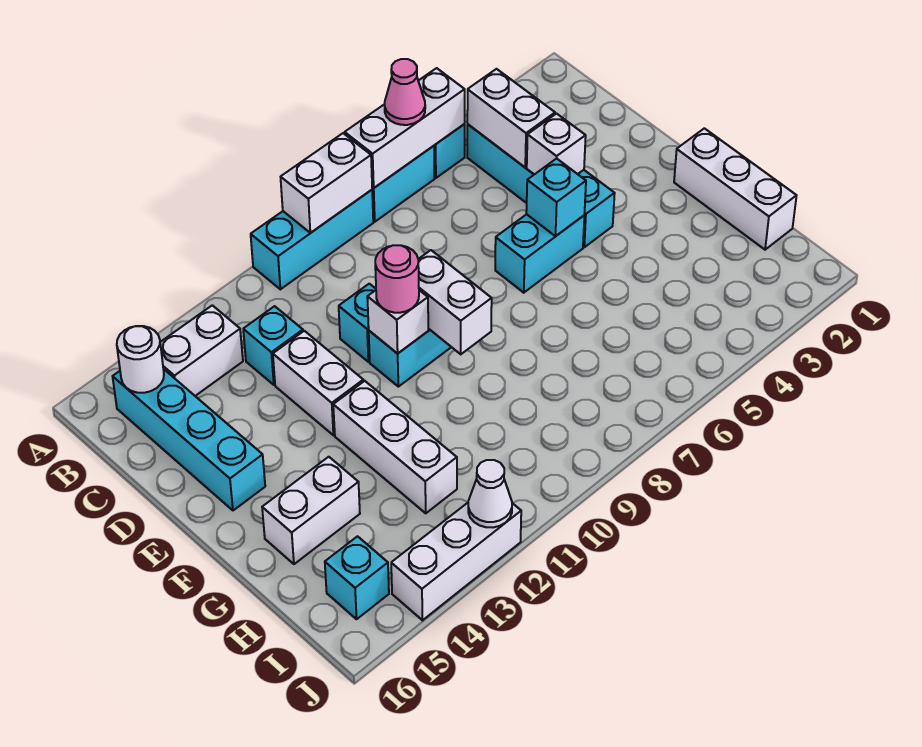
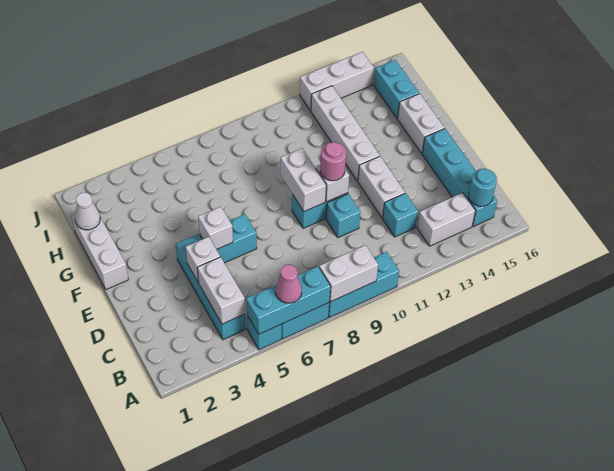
white 1x3 brick [345,68,465,188] -> cyan 1x3 brick [246,266,331,334]
white 1x1 round brick [117,326,164,393] -> cyan 1x1 round brick [469,169,497,206]
cyan 1x1 brick [526,158,586,236] -> white 1x1 brick [198,207,233,249]
white 1x3 brick [333,381,457,513] -> white 1x4 brick [311,86,380,181]
white 1x2 brick [262,457,360,564] -> white 1x2 brick turned to [398,94,444,153]
cyan 1x1 brick [325,536,389,619] -> cyan 1x2 brick [374,60,419,119]
white 1x1 cone [468,460,512,527] -> white 1x1 cone moved to [75,192,100,230]

